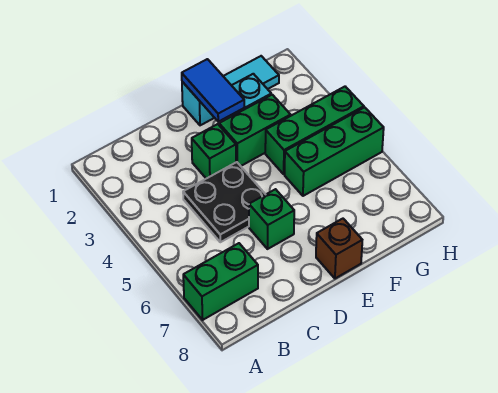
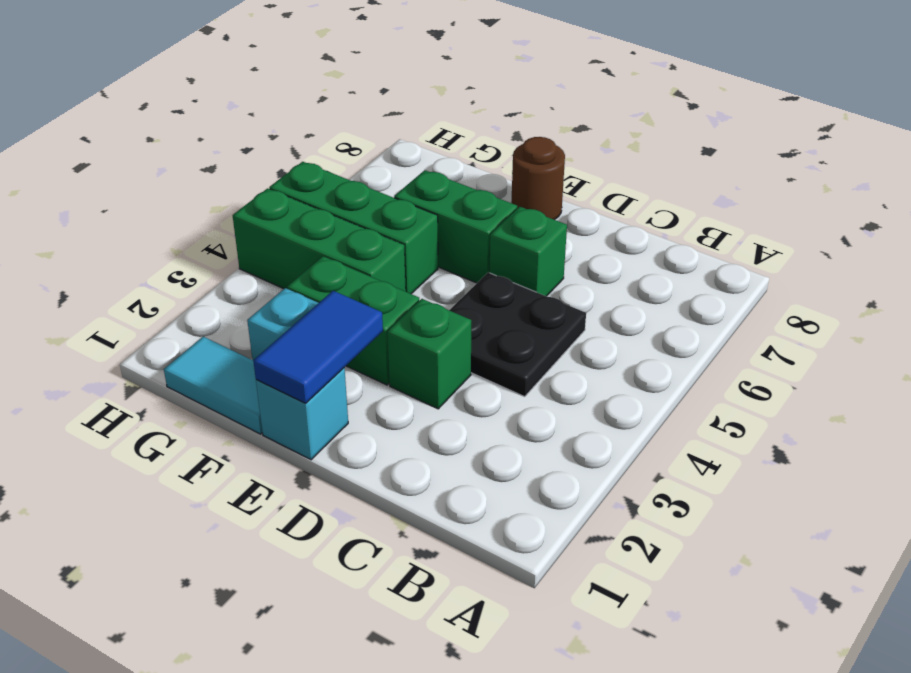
green 1x2 brick [183,243,258,320] -> green 1x2 brick moved to [394,170,517,283]
brown 1x1 brick [316,219,362,278] -> brown 1x1 round brick [511,137,565,220]

